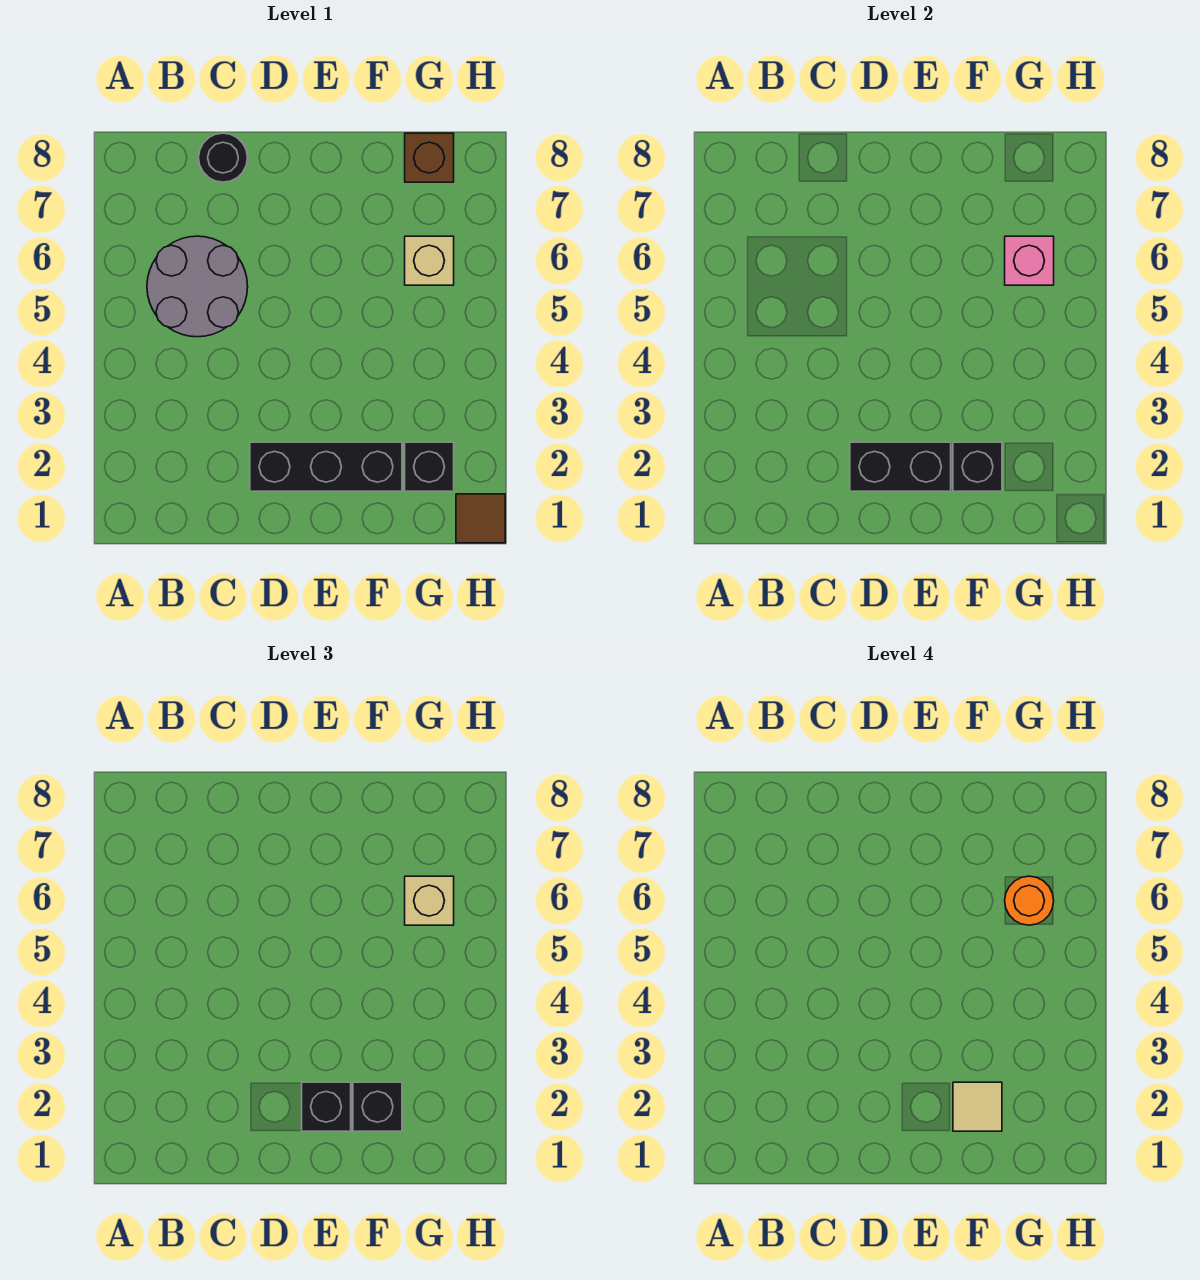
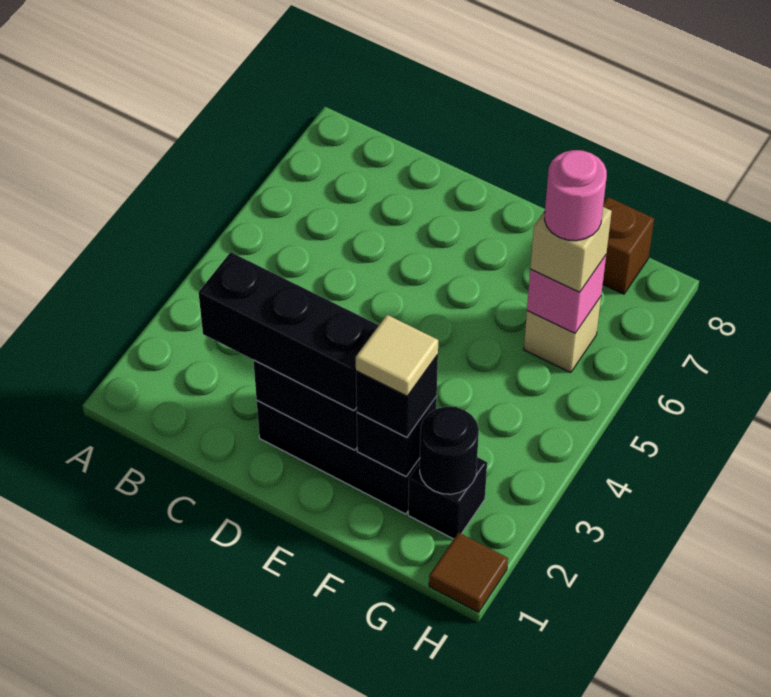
grey 2x2 round brick [147,236,248,337] -> none
black 1x1 round brick [199,133,248,182] -> black 1x1 round brick moved to [420,407,479,494]
black 1x1 brick [302,1082,351,1131] -> black 1x3 brick [198,252,379,411]
orange 1x1 round brick [1005,876,1054,925] -> pink 1x1 round brick [544,150,607,241]

